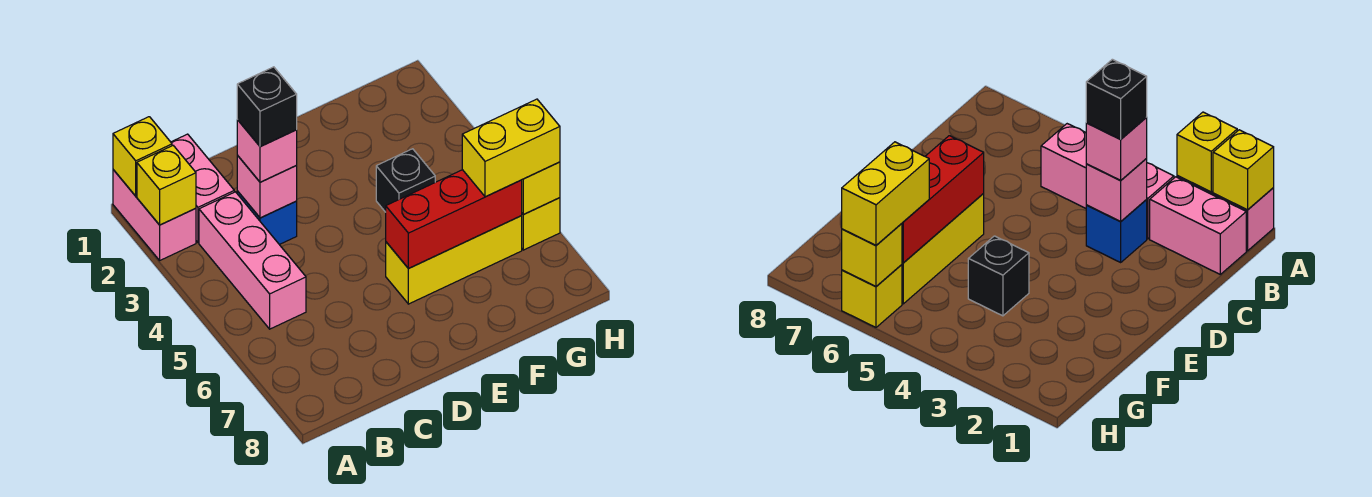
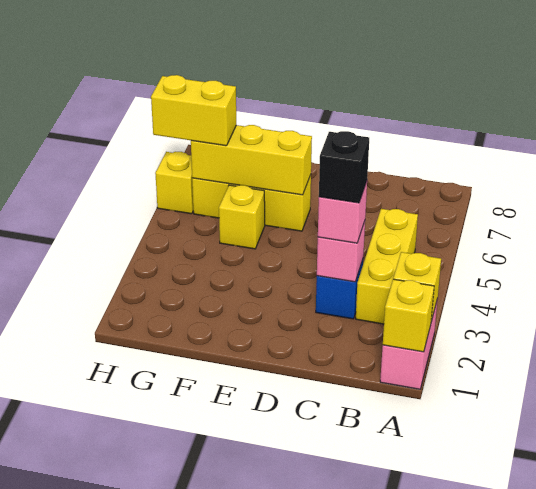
pink 1x2 brick [171,134,234,243] -> none
pink 1x3 brick [199,192,306,329] -> yellow 1x3 brick [356,209,418,324]
red 1x3 brick [386,170,522,269] -> yellow 1x3 brick [191,125,312,195]
black 1x1 brick [376,149,435,212] -> none
yellow 1x1 brick [522,162,560,215] -> yellow 1x1 brick moved to [219,185,265,249]

